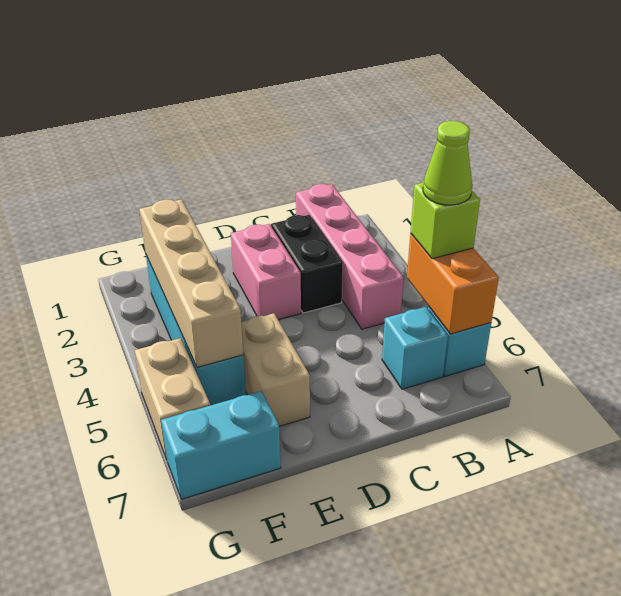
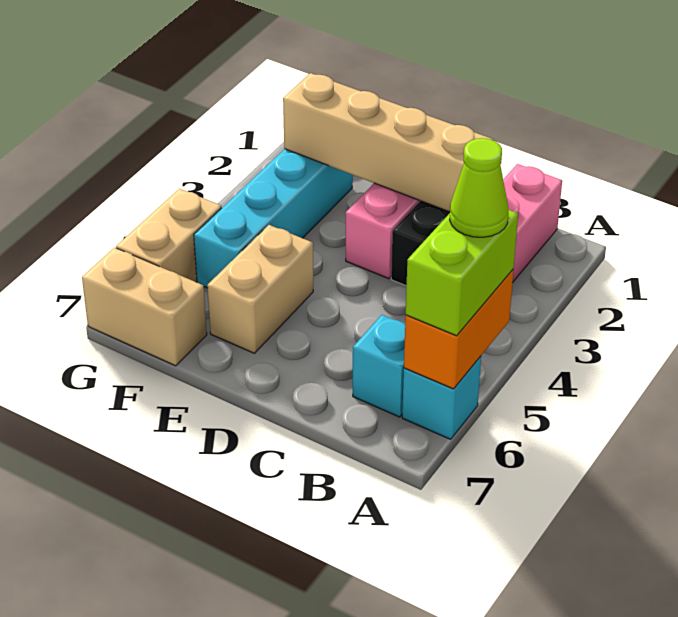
lime 1x1 brick [411,183,480,259] -> lime 1x2 brick [406,210,518,336]
tan 1x4 brick [139,199,243,367] -> tan 1x4 brick turned to [283,73,494,212]
cyan 1x2 brick [161,391,281,499] -> tan 1x2 brick [82,248,207,366]

